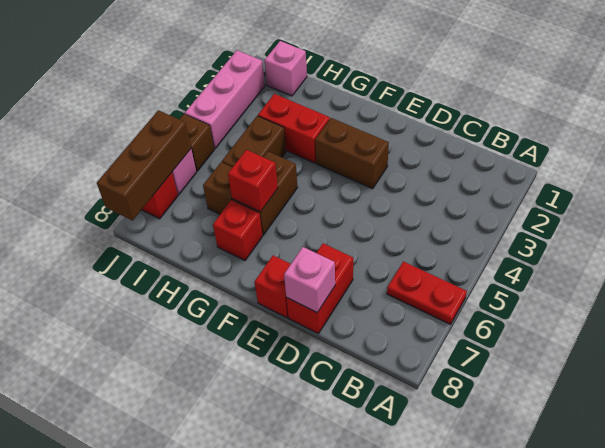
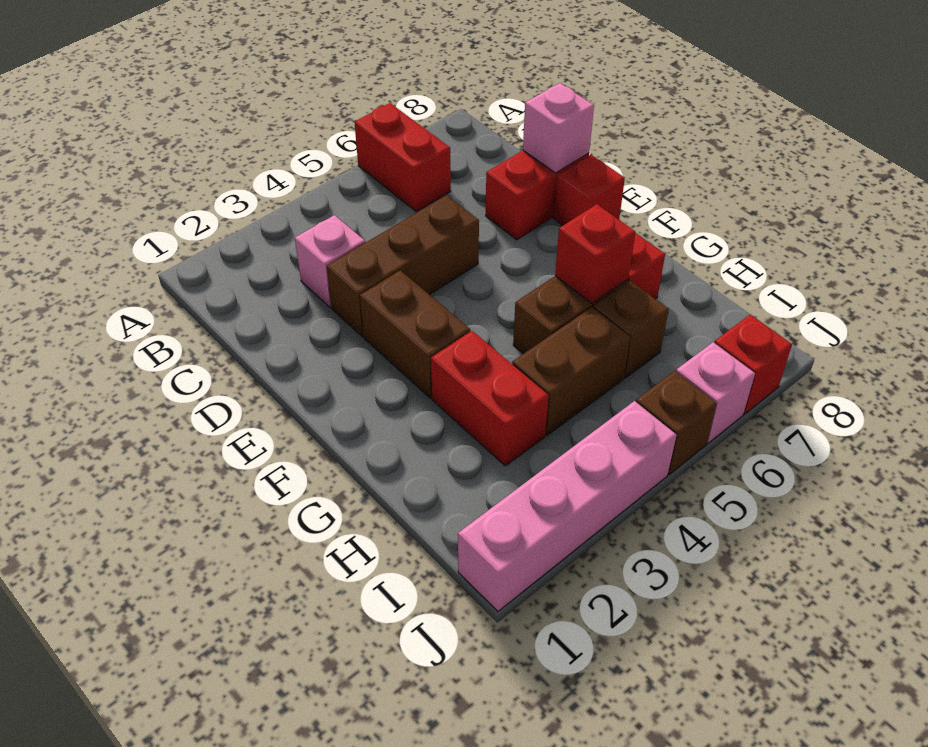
red 1x2 plate [387,262,467,324] -> red 1x2 brick [354,103,451,212]
pink 1x1 brick [264,41,307,96] -> pink 1x1 brick moved to [295,215,365,308]
pink 1x3 brick [185,50,265,149] -> pink 1x4 brick [458,401,677,611]
brown 1x3 brick [97,110,191,220] -> brown 1x3 brick moved to [327,195,479,337]

